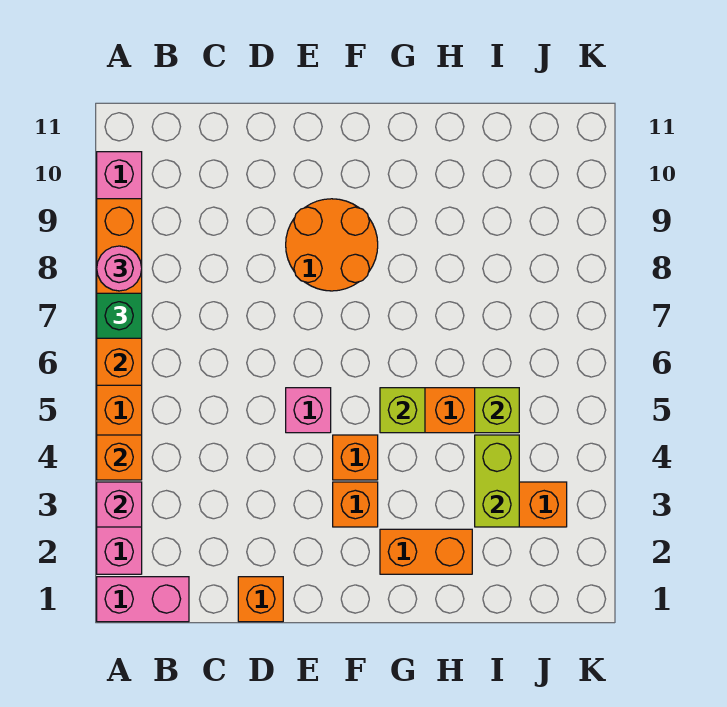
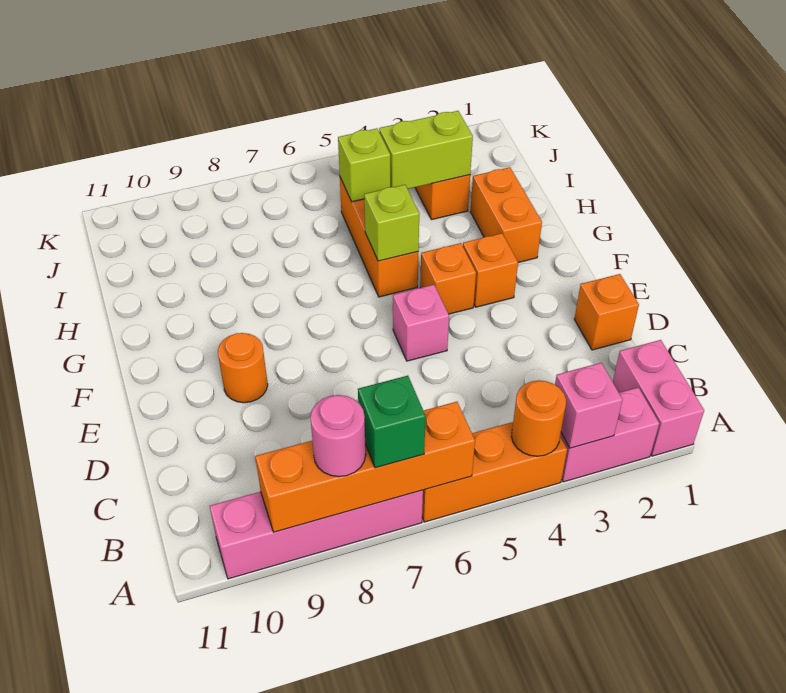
orange 1x1 brick [97,435,142,480] -> orange 1x1 round brick [511,380,566,456]
orange 2x2 round brick [286,199,378,291] -> orange 1x1 round brick [218,333,268,403]

